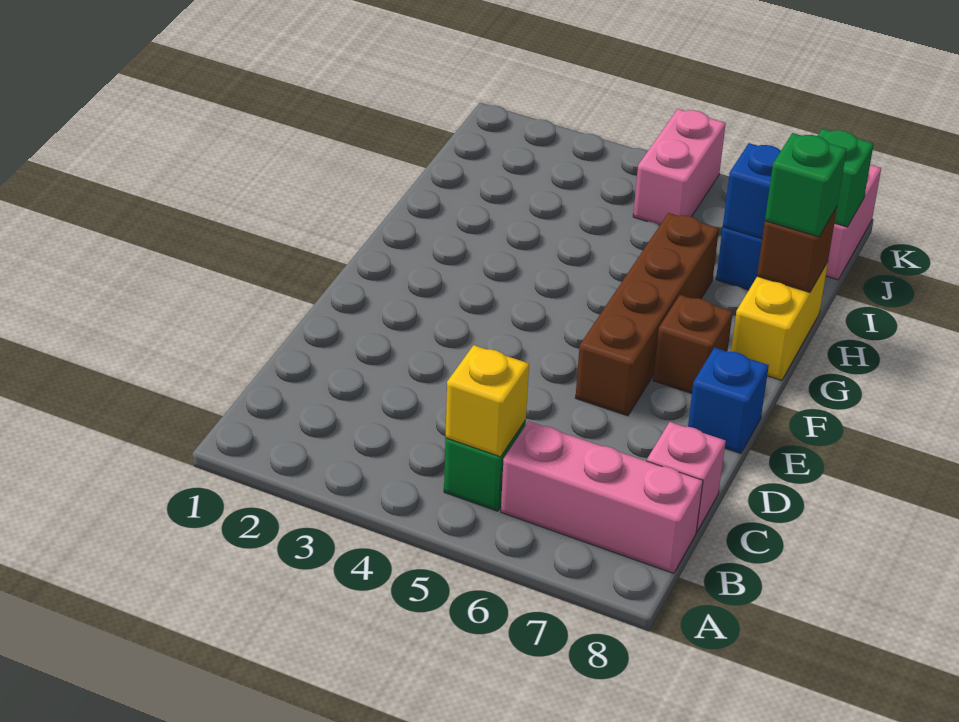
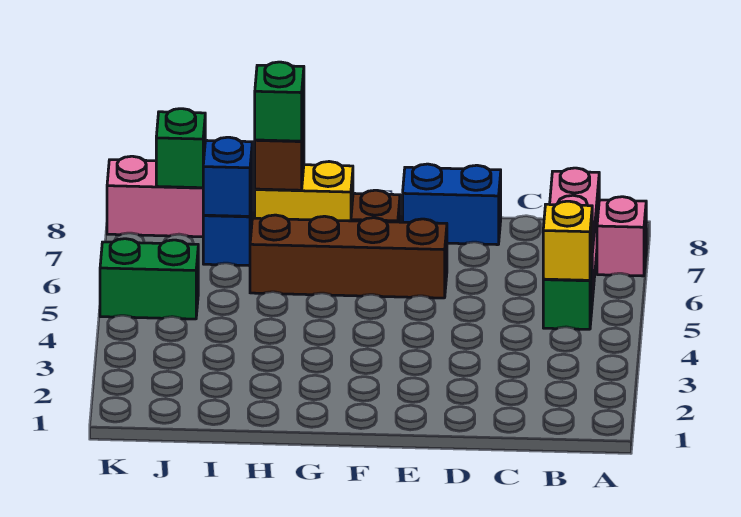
pink 1x1 brick [647,422,726,532] -> pink 1x1 brick moved to [597,197,646,276]
blue 1x1 brick [688,348,769,454] -> blue 1x2 brick [403,164,501,245]
pink 1x2 brick [633,109,726,225] -> green 1x2 brick [100,239,198,319]

